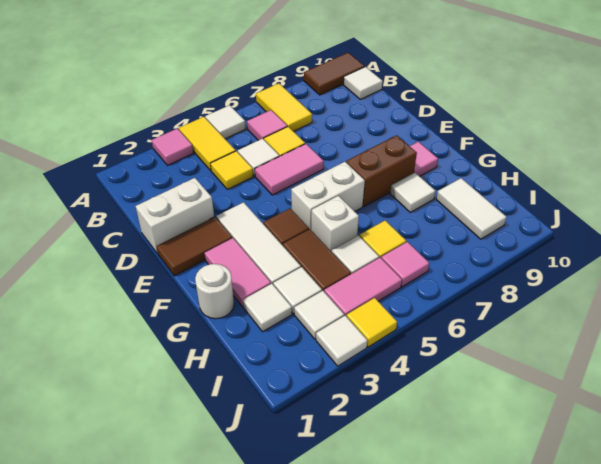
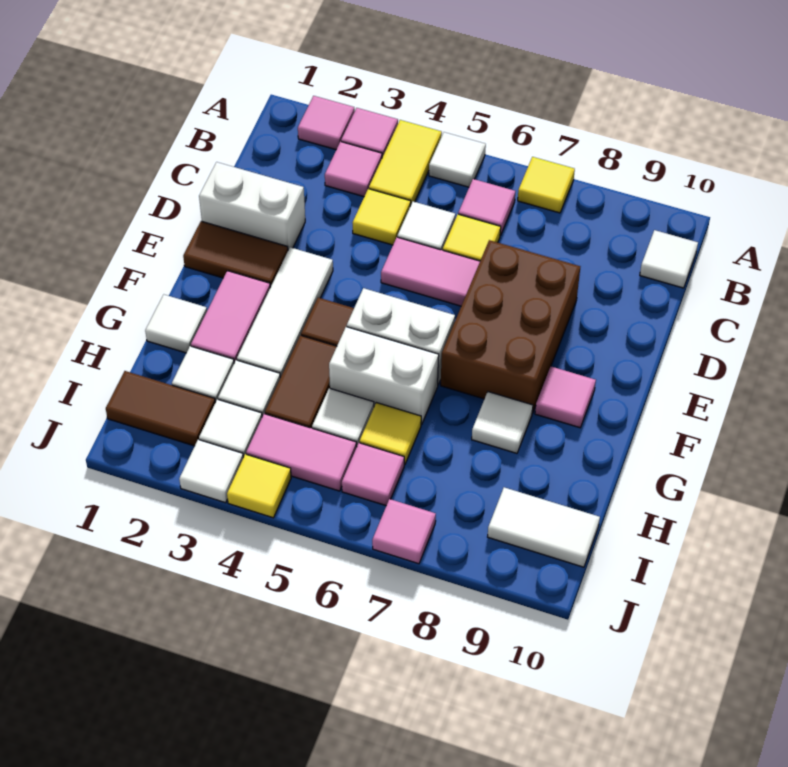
none -> pink 1x1 tile [298,96,355,150]
yellow 1x2 tile [256,83,312,131] -> yellow 1x1 tile [518,157,575,213]
brown 1x2 tile [304,53,365,95] -> brown 1x2 tile moved to [106,371,215,446]
none -> pink 1x1 tile [325,142,382,197]
brown 1x2 brick [346,135,417,206] -> brown 2x3 brick [441,240,580,413]
white 1x1 round brick [195,264,234,319] -> white 1x1 tile [145,295,207,353]
white 1x1 brick [311,196,359,252] -> white 1x2 brick [329,327,439,425]
white 1x2 tile [436,178,506,239] -> white 1x2 tile turned to [488,487,600,567]
none -> pink 1x1 tile [372,499,436,564]

